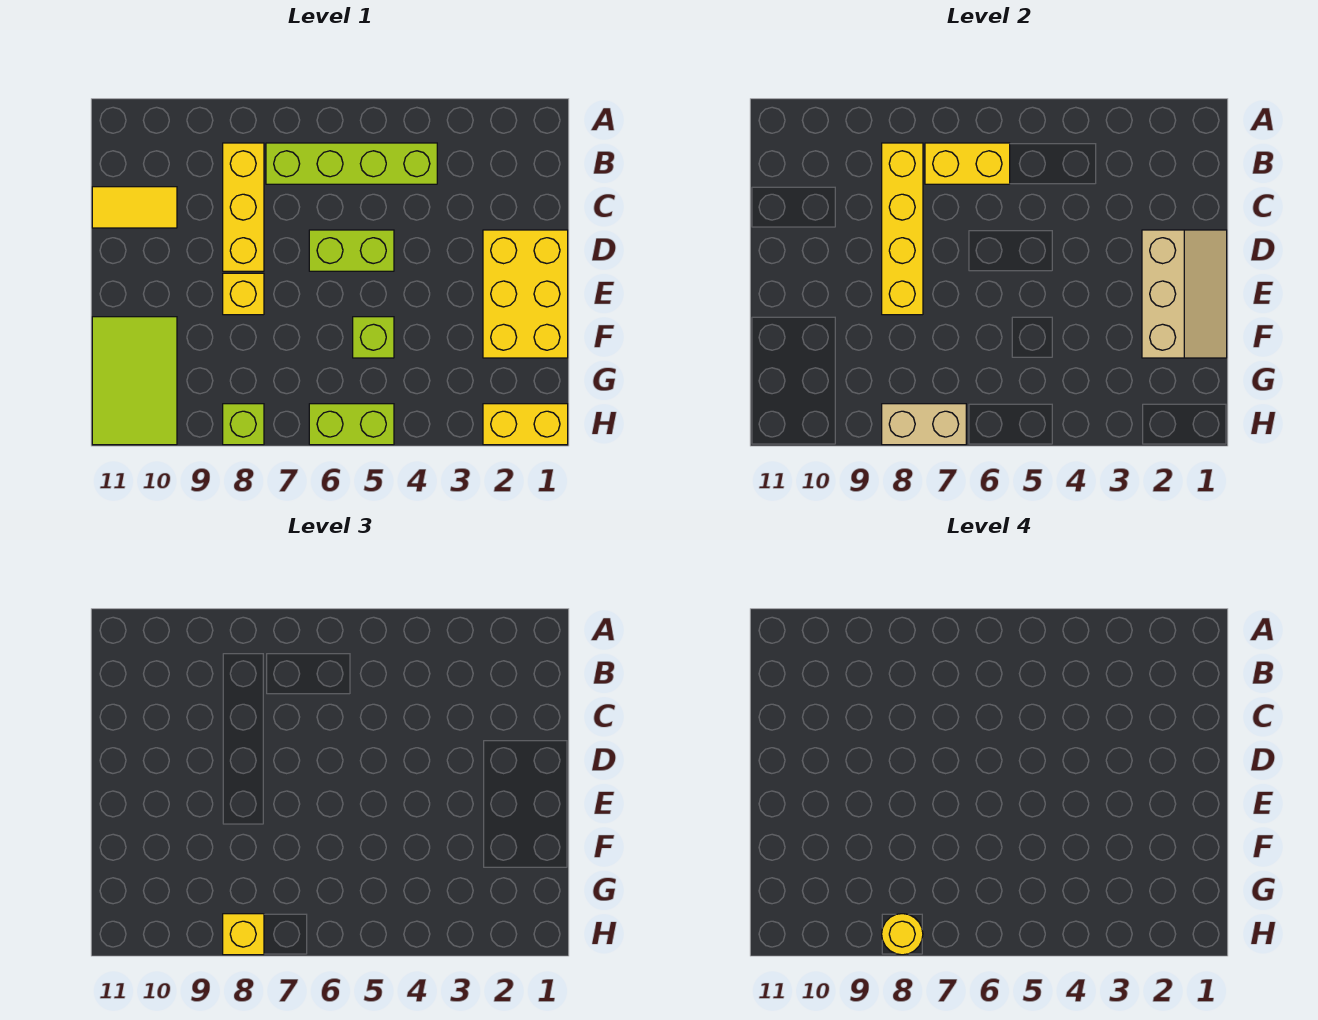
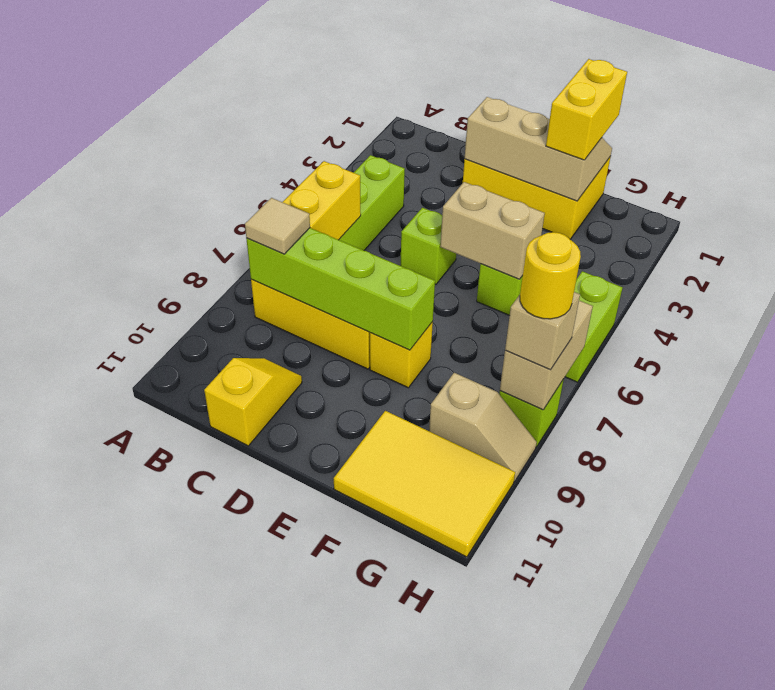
yellow 1x4 brick [882,143,923,315] -> lime 1x4 brick [246,228,435,350]
none -> tan 1x1 tile [245,198,310,254]
yellow 1x2 tile [92,187,177,228] -> yellow 1x2 slope [204,358,302,446]
lime 1x2 brick [309,230,394,271] -> lime 1x1 brick [400,208,456,284]
none -> tan 1x2 brick [440,182,545,279]
lime 2x3 tile [92,317,177,445] -> yellow 2x3 tile [334,411,515,557]
none -> tan 1x2 slope [429,373,537,482]
yellow 1x2 brick [483,404,568,445] -> yellow 1x2 brick moved to [546,59,627,160]
yellow 1x1 brick [223,914,264,955] -> tan 1x1 brick [505,292,580,370]

